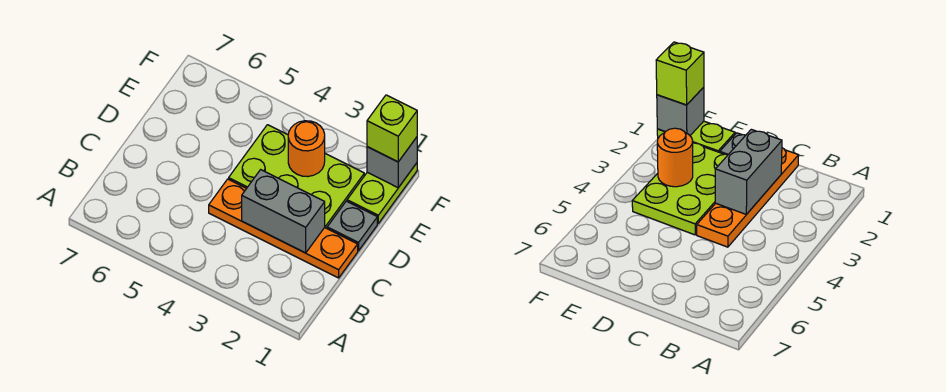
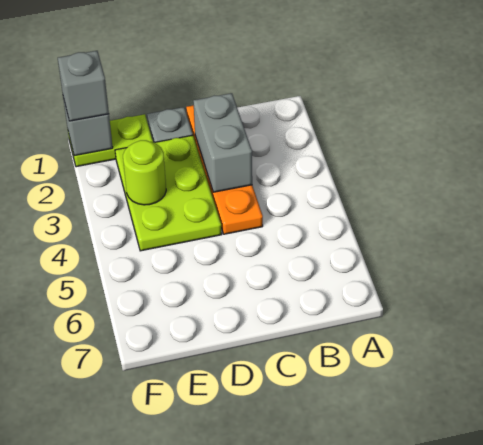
orange 1x1 round brick [288,121,325,177] -> lime 1x1 round brick [123,140,166,205]
lime 1x1 brick [367,95,417,162] -> grey 1x1 brick [58,51,109,121]

